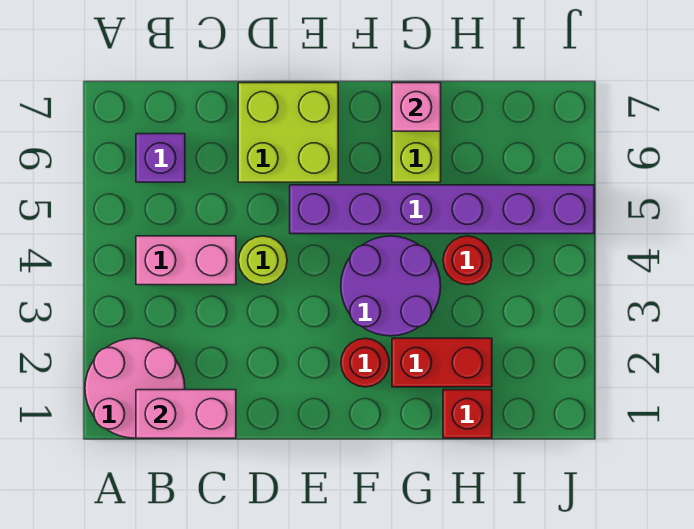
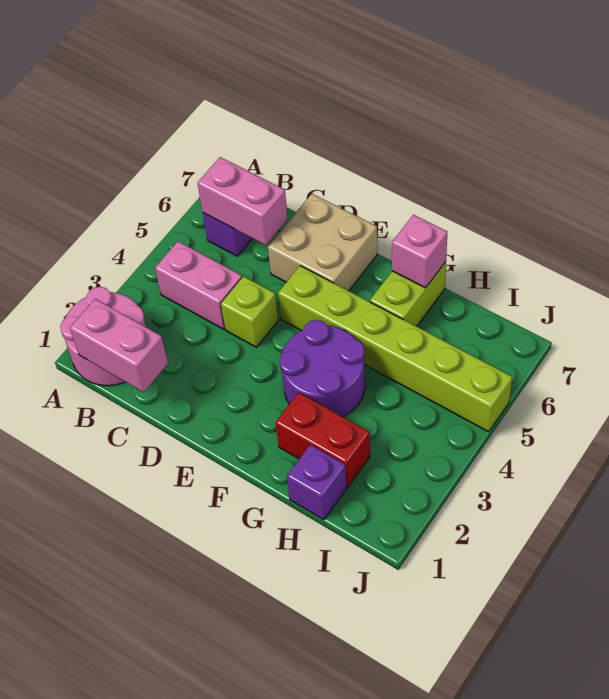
none -> pink 1x2 brick [197,157,288,245]
lime 1x1 round brick [239,236,287,285] -> lime 1x1 brick [221,276,278,347]
lime 2x2 brick [238,83,338,182] -> tan 2x2 brick [268,194,377,291]
purple 1x6 brick [290,185,594,234] -> lime 1x6 brick [278,266,512,432]
red 1x1 round brick [341,338,389,387] -> none
red 1x1 brick [443,390,492,438] -> purple 1x1 brick [287,445,347,520]
red 1x1 round brick [443,236,492,285] -> none

